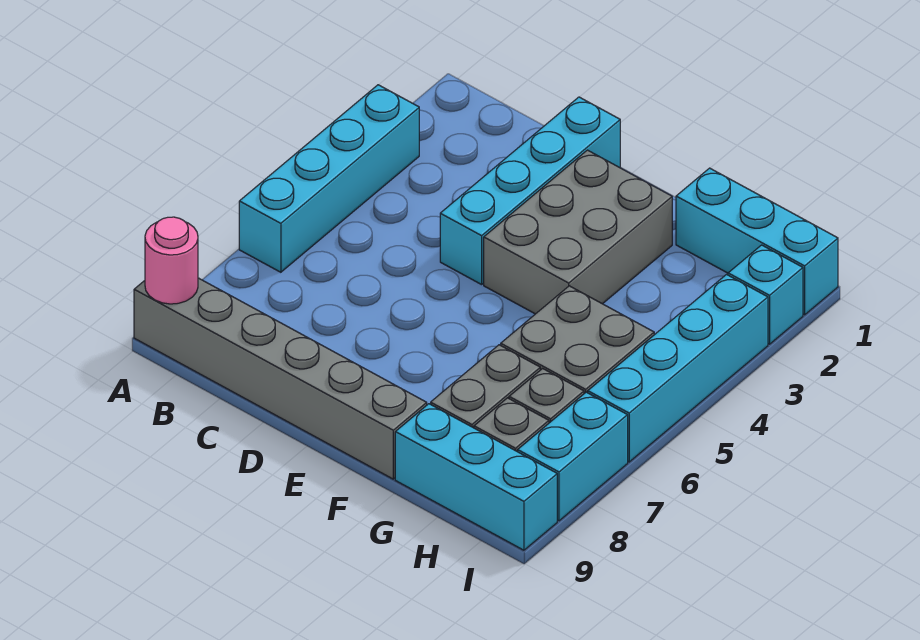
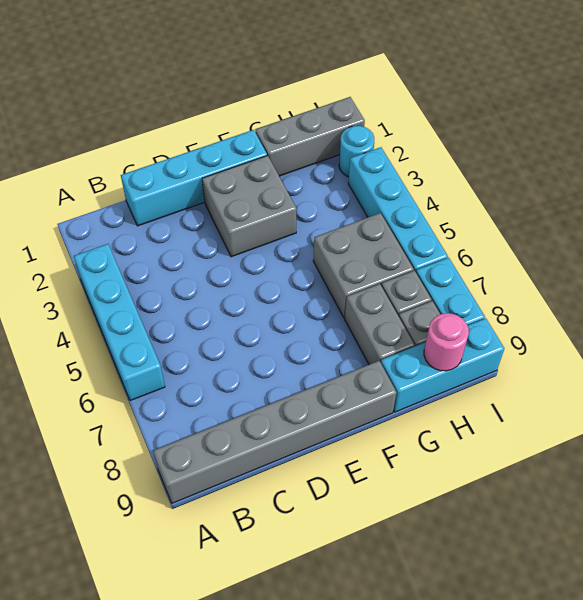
pink 1x1 round brick [145,217,198,304] -> pink 1x1 round brick moved to [424,313,469,371]
cyan 1x4 brick [440,97,620,285] -> cyan 1x4 brick turned to [121,130,267,226]
grey 2x3 brick [484,150,672,314] -> grey 2x2 brick [202,156,296,257]
cyan 1x3 brick [676,168,838,315] -> grey 1x3 brick [255,97,365,176]
cyan 1x1 brick [728,245,803,344] -> cyan 1x1 round brick [339,126,374,177]

